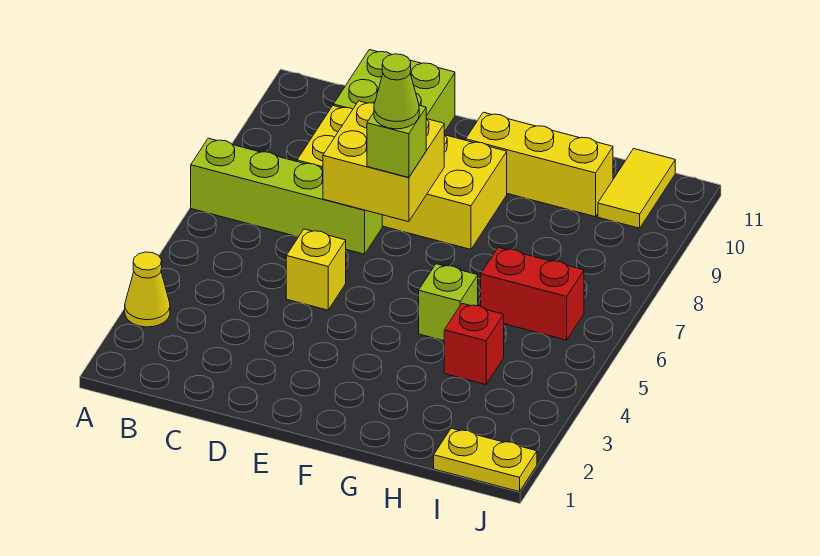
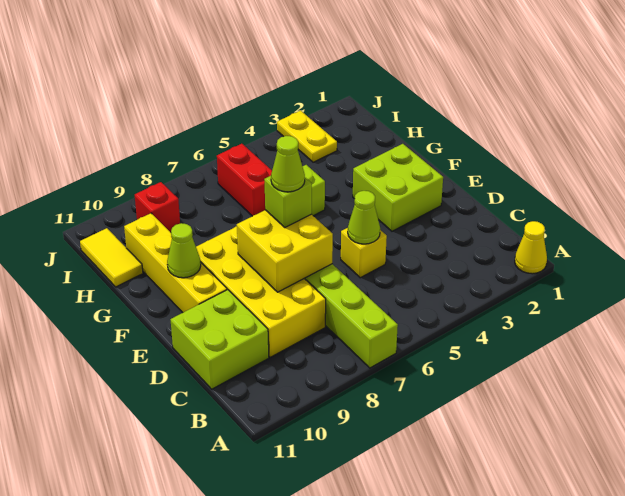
yellow 1x1 cone [125,252,170,327] -> yellow 1x1 cone moved to [515,221,547,274]
none -> lime 1x1 cone [348,191,380,244]
none -> lime 2x2 brick [353,144,443,231]
yellow 1x3 brick [466,112,613,217] -> yellow 1x4 brick [124,213,227,313]
none -> lime 1x1 cone [167,223,201,278]
red 1x1 brick [444,303,504,384] -> red 1x1 brick moved to [135,182,180,232]
yellow 1x2 plate [434,428,537,492] -> yellow 1x2 plate moved to [277,111,337,162]
yellow 1x2 tile [598,149,675,228] -> yellow 1x2 tile turned to [80,228,143,287]

